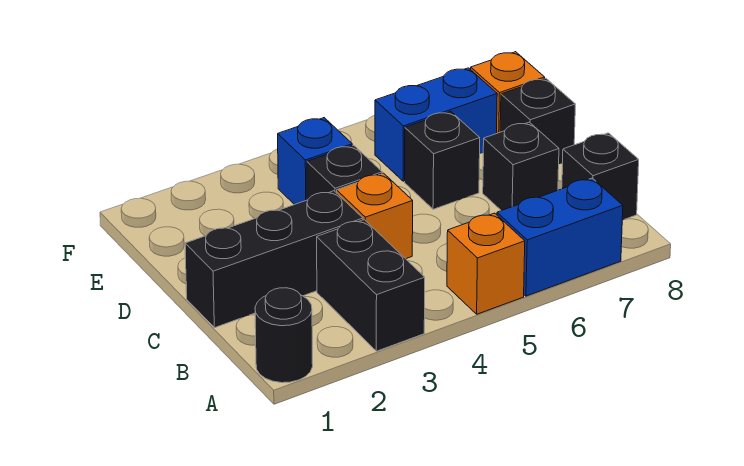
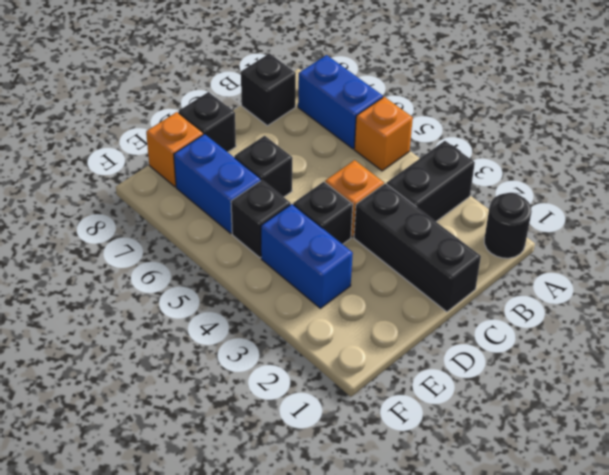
black 1x1 brick [483,122,559,211] -> black 1x1 brick moved to [231,180,290,258]
blue 1x1 brick [278,118,352,205] -> blue 1x2 brick [261,204,353,308]

